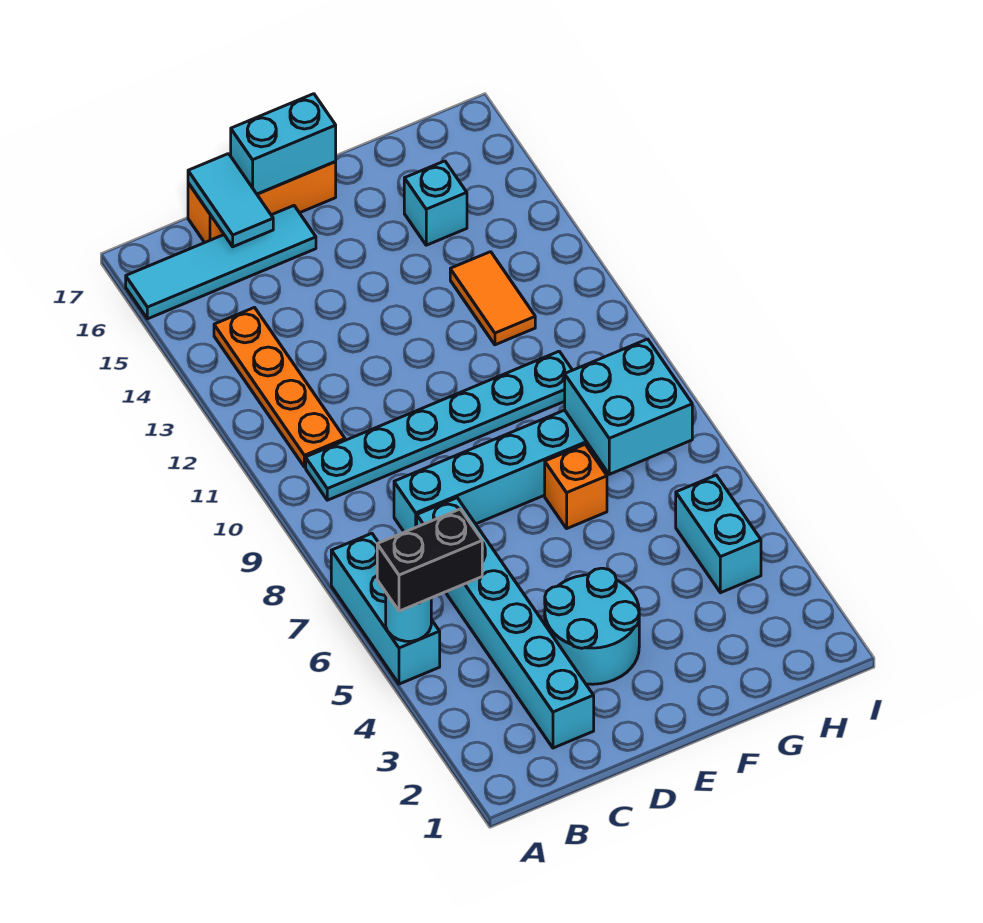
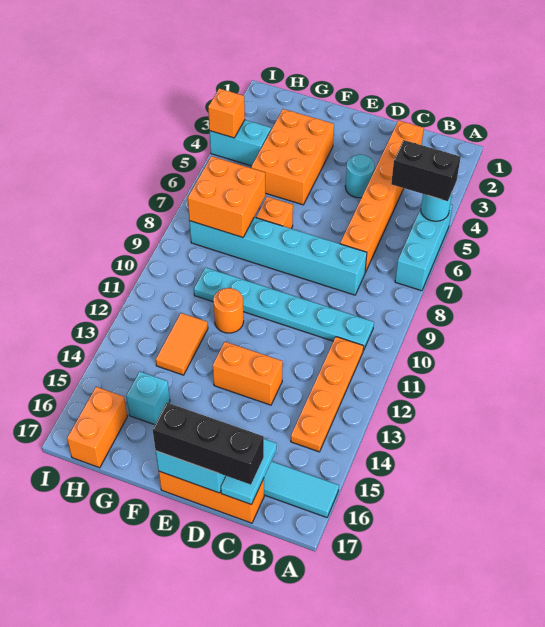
cyan 1x6 brick [417,498,594,748] -> orange 1x6 brick [340,120,424,272]
none -> black 1x3 brick [153,403,264,485]
cyan 2x2 round brick [545,568,639,684] -> cyan 1x1 round brick [345,154,375,198]
none -> orange 1x2 brick [213,342,283,405]
none -> orange 2x3 brick [251,109,334,205]
none -> orange 1x1 round brick [213,288,244,333]
cyan 2x2 brick [565,339,692,474] -> orange 2x2 brick [188,156,265,237]
cyan 1x2 brick [676,475,761,593] -> cyan 1x2 brick turned to [210,120,271,166]
none -> orange 1x2 brick [67,387,127,468]
none -> orange 1x1 brick [208,88,245,138]

